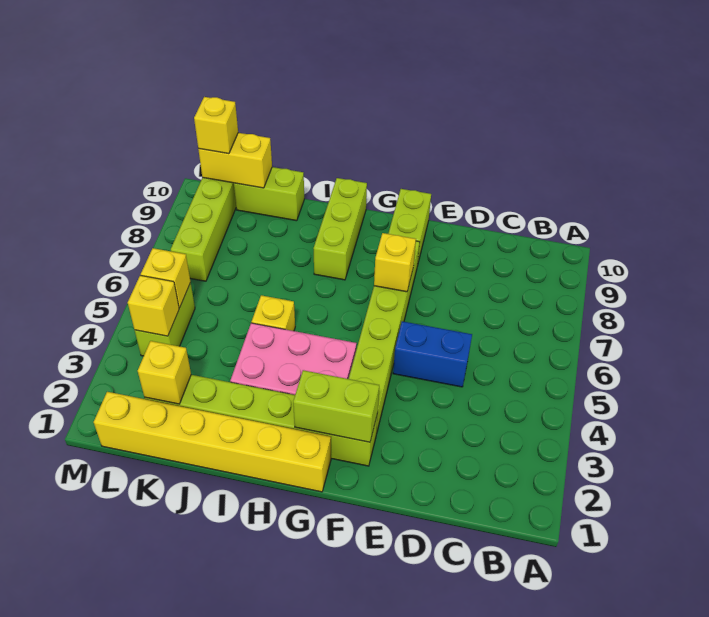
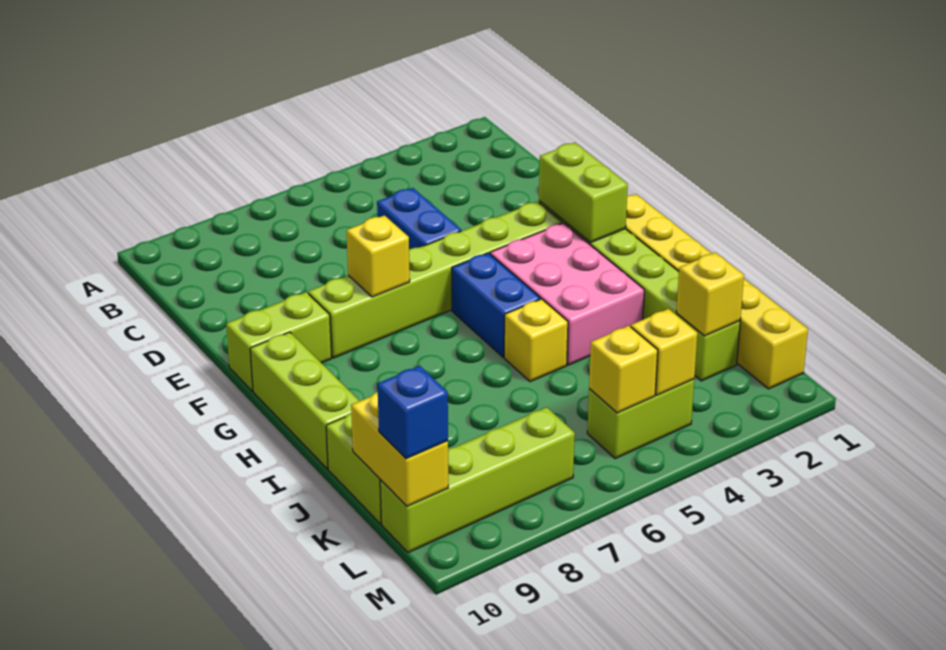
none -> blue 1x2 brick [452,253,540,357]
lime 1x3 brick [313,178,367,280] -> lime 1x3 brick turned to [250,332,359,469]
yellow 1x1 brick [194,97,238,154] -> blue 1x1 brick [377,366,448,459]

